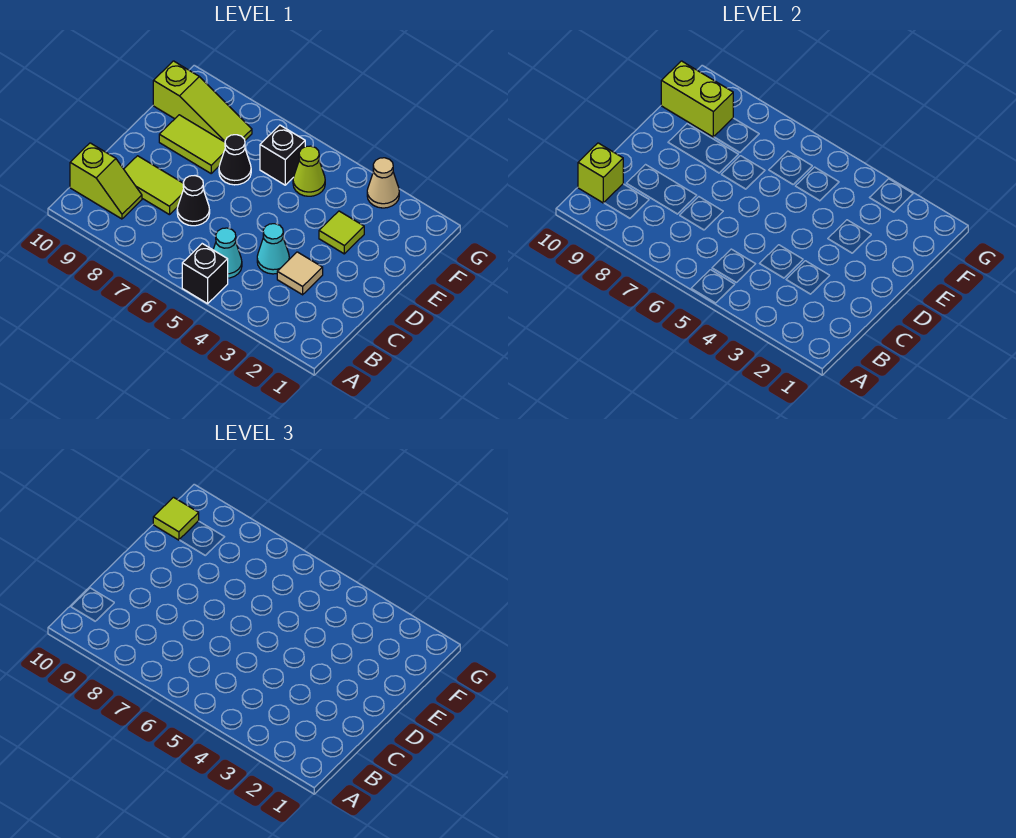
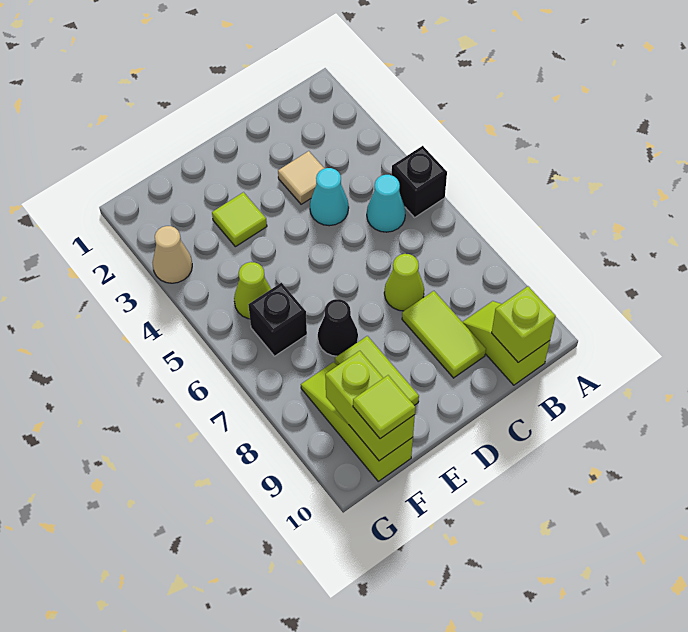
black 1x1 cone [177,176,210,226] -> lime 1x1 cone [384,254,424,311]

